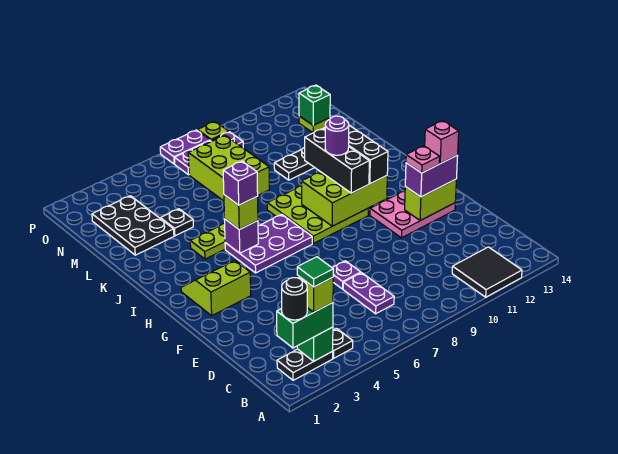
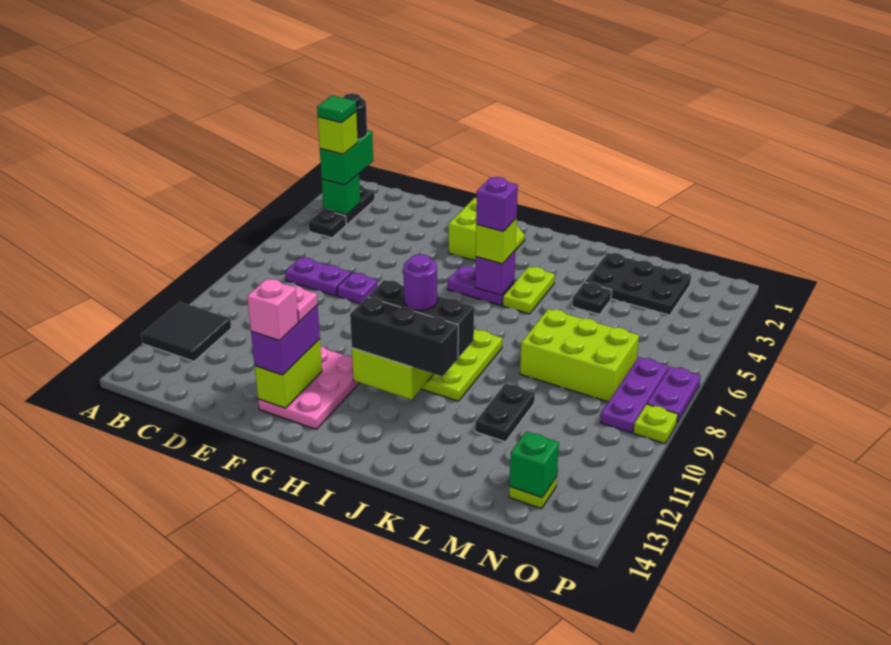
purple 2x3 plate [225,214,312,273] -> purple 1x2 plate [448,266,514,305]

